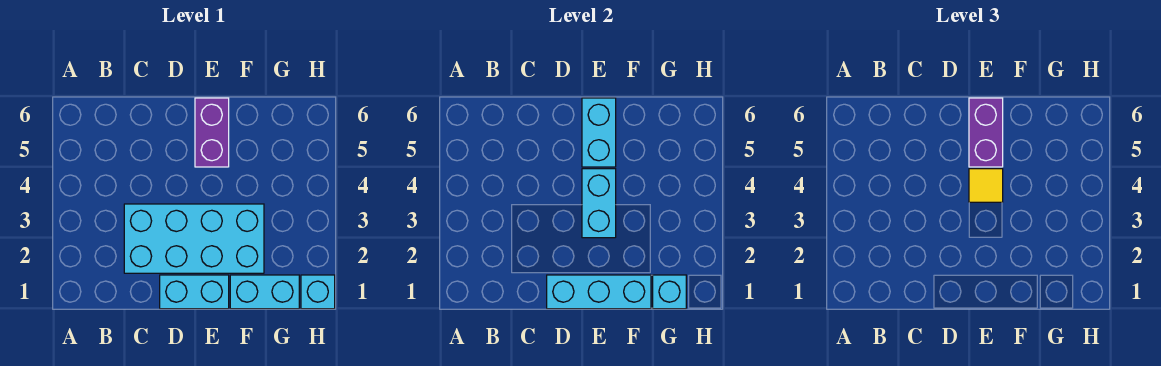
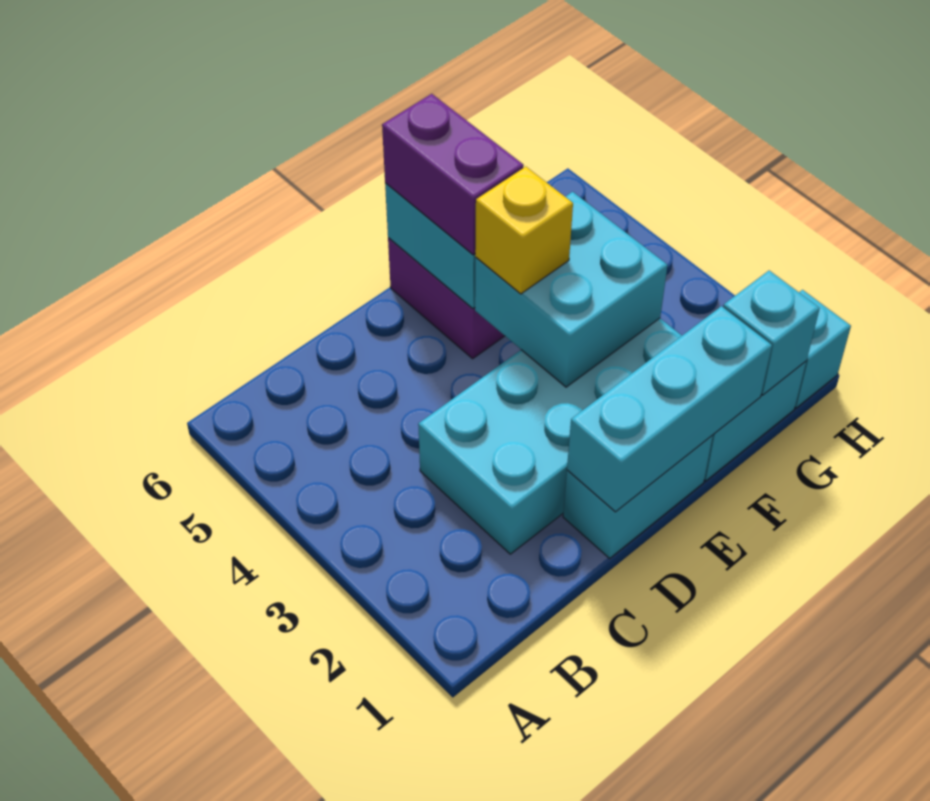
cyan 1x2 brick [582,169,616,238] -> cyan 2x2 brick [475,192,668,387]
yellow 1x1 tile [969,169,1003,202] -> yellow 1x1 brick [475,167,573,294]

